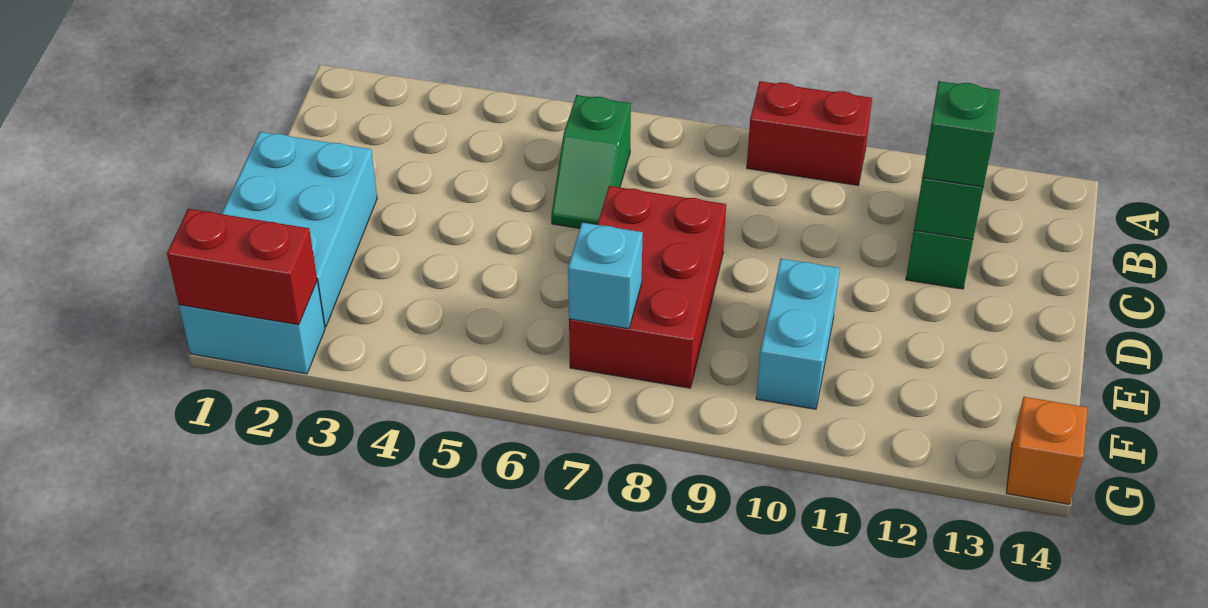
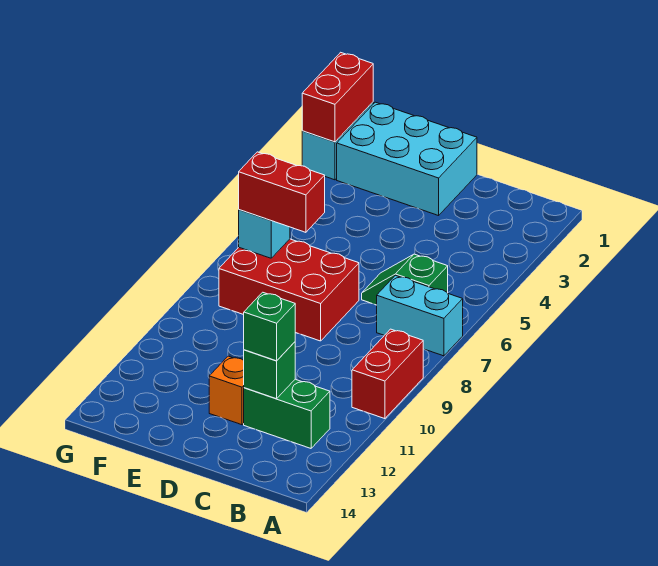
none -> red 1x2 brick [239,152,325,232]
cyan 1x2 brick [756,259,840,409] -> cyan 1x2 brick moved to [377,275,463,356]
orange 1x1 brick [1006,397,1087,504] -> orange 1x1 brick moved to [209,356,244,425]

